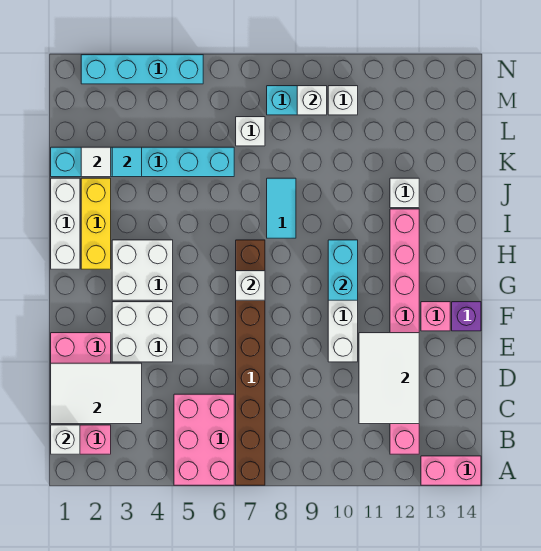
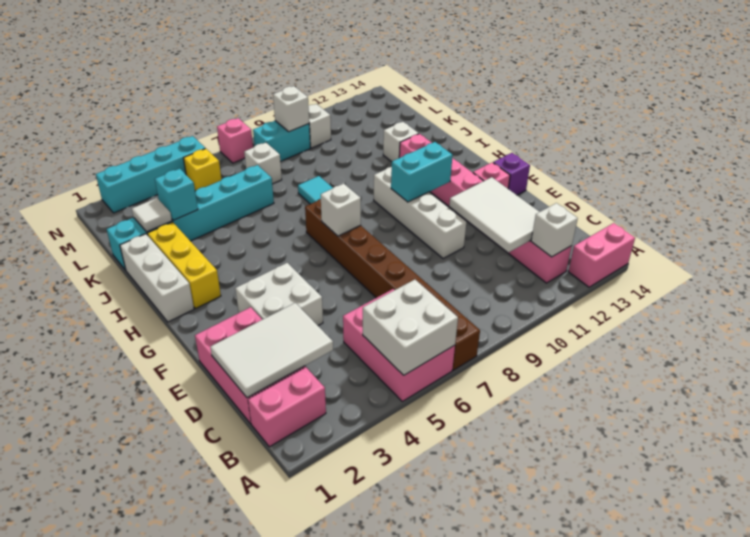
white 1x1 brick [51,425,80,454] -> white 1x1 brick moved to [531,203,578,257]
white 2x2 brick [112,240,173,300] -> white 2x2 brick moved to [363,280,458,375]
cyan 1x2 brick [328,240,358,300] -> cyan 1x2 brick turned to [391,142,453,202]
cyan 1x1 tile [112,147,142,177] -> cyan 1x1 brick [155,169,198,220]
none -> yellow 1x1 brick [183,149,221,191]
none -> pink 1x1 brick [217,118,253,163]

